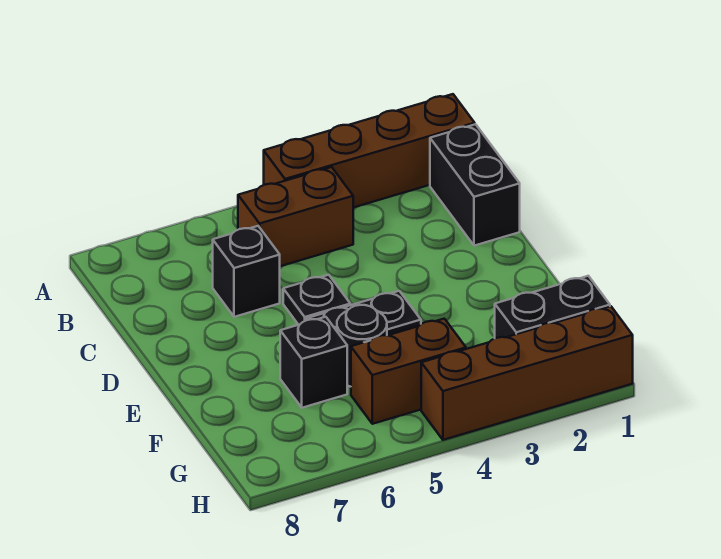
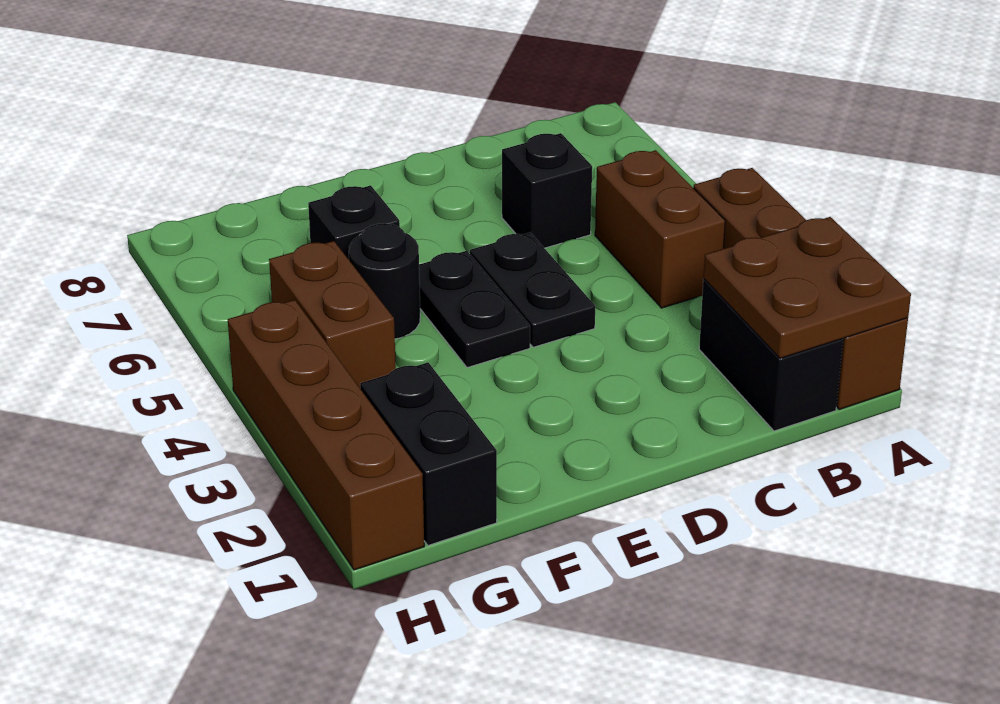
none -> brown 2x2 plate [703,217,911,358]
black 1x2 brick [430,124,520,246] -> black 1x2 brick turned to [699,279,843,431]
black 1x1 plate [283,275,350,325] -> black 1x2 plate [470,232,595,347]

